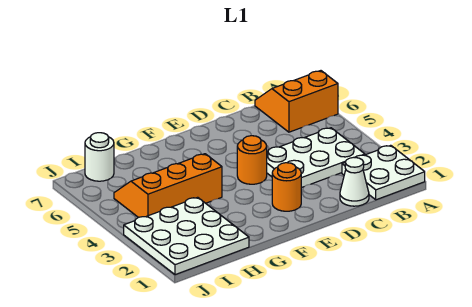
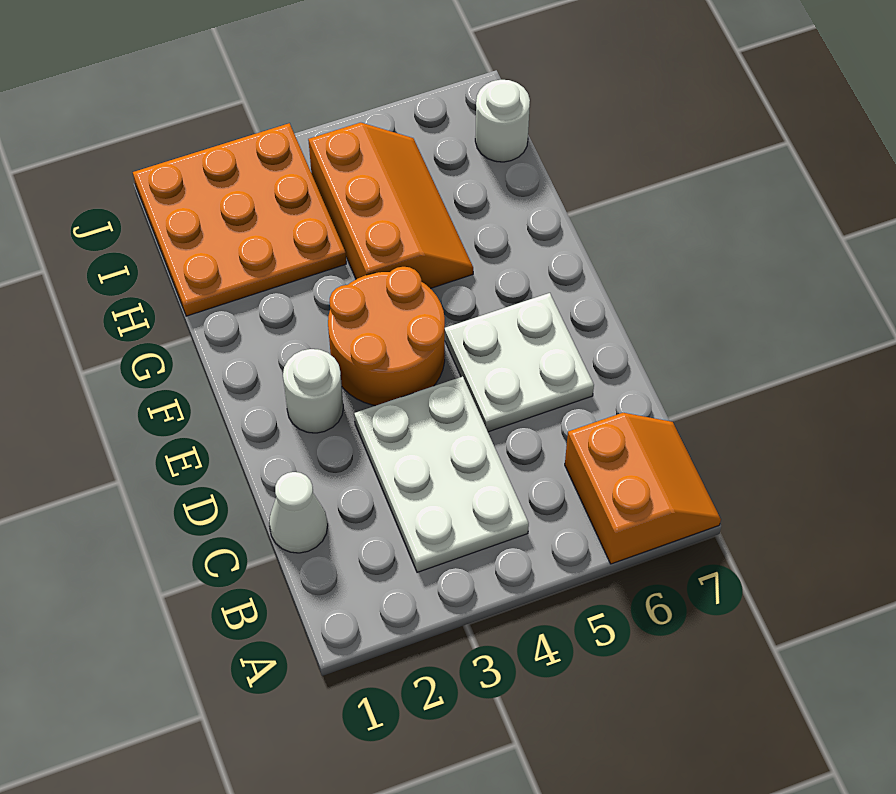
white 2x2 plate [342,145,425,200] -> white 2x2 plate moved to [445,293,594,432]
orange 1x1 round brick [272,163,301,211] -> white 1x1 round brick [283,349,343,433]
orange 1x1 round brick [237,136,267,184] -> orange 2x2 round brick [328,267,445,406]
white 3x3 plate [124,197,249,275] -> orange 3x3 plate [133,123,346,316]

